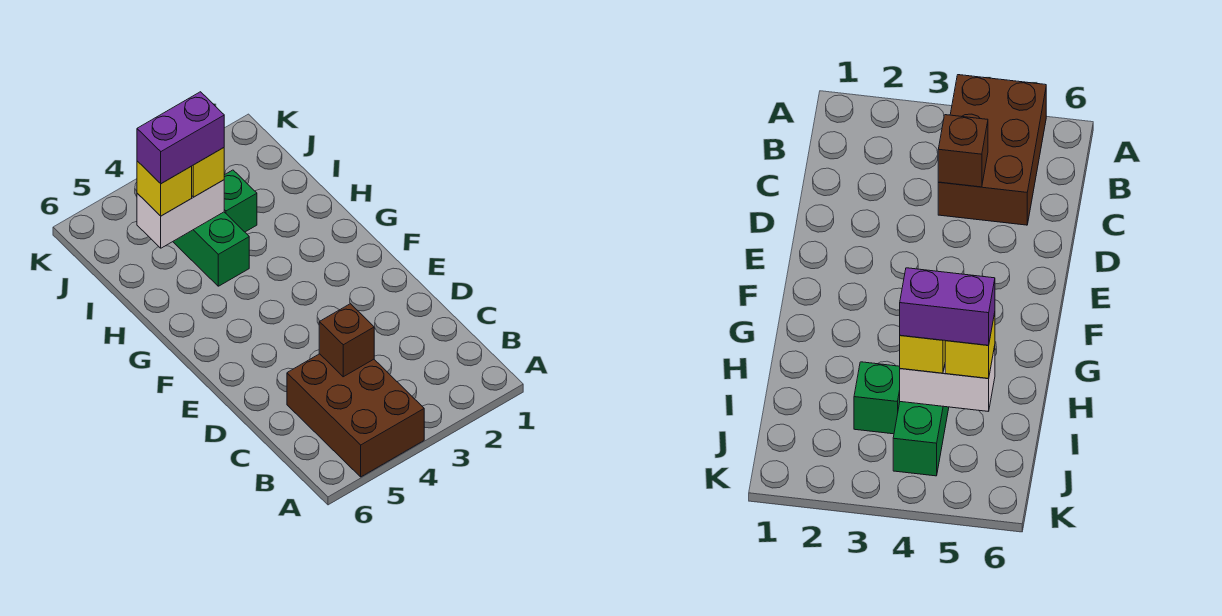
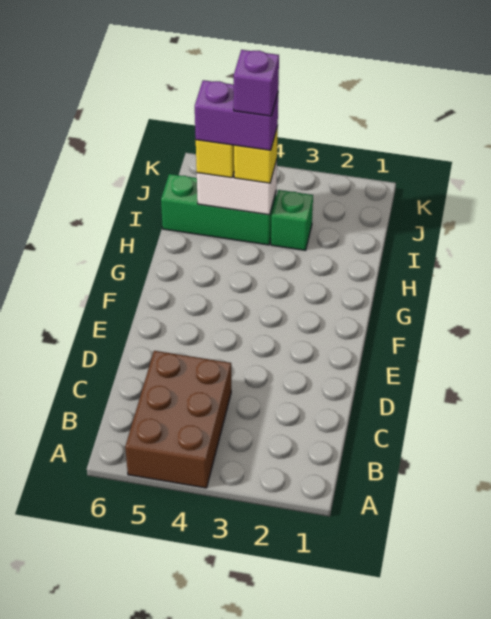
brown 1x1 brick [319,304,374,377] -> none
green 1x3 brick [173,212,249,286] -> green 1x3 brick turned to [161,174,276,245]
none -> purple 1x1 brick [234,50,279,116]

